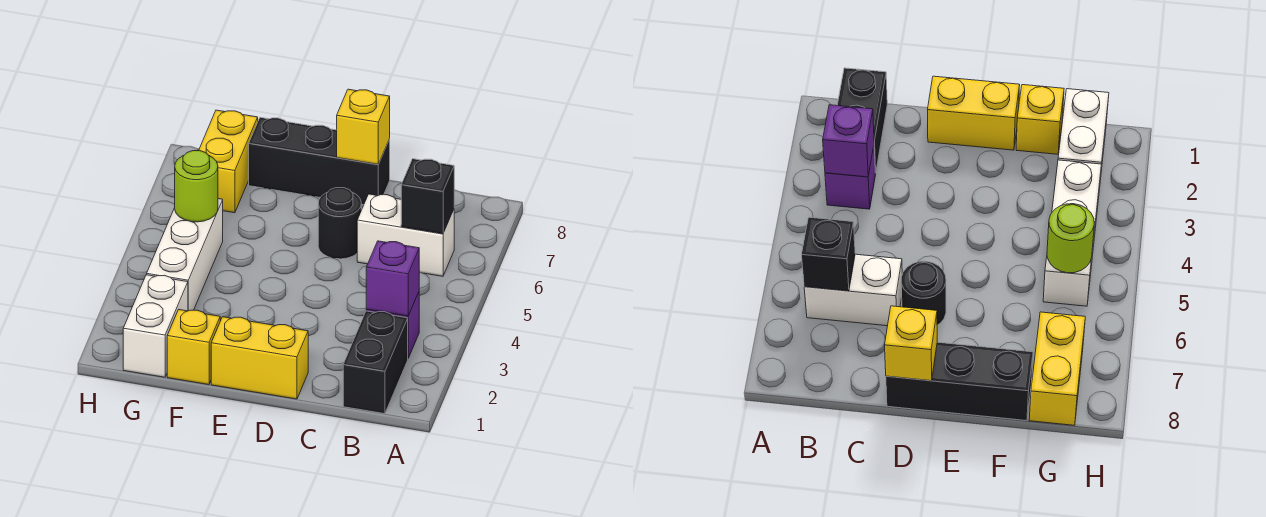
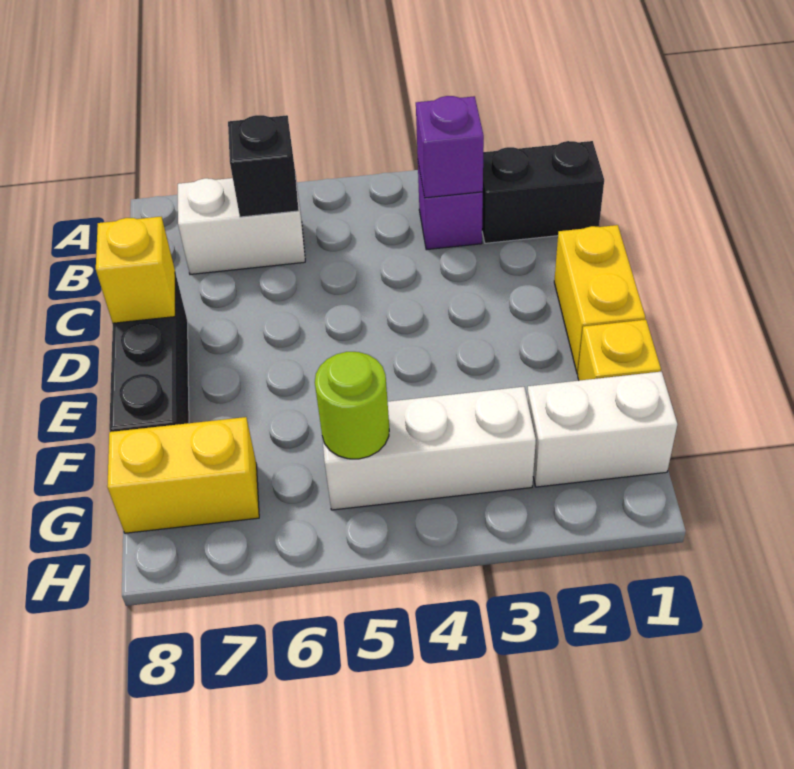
white 1x2 brick [357,194,454,276] -> white 1x2 brick turned to [178,178,305,274]
black 1x1 round brick [318,188,361,259] -> none

